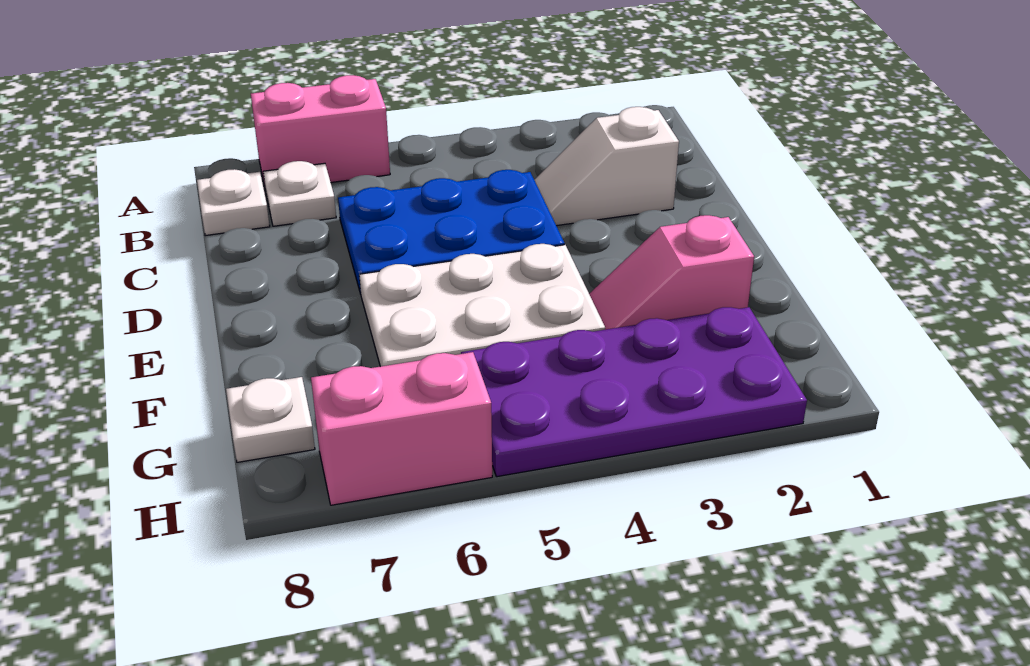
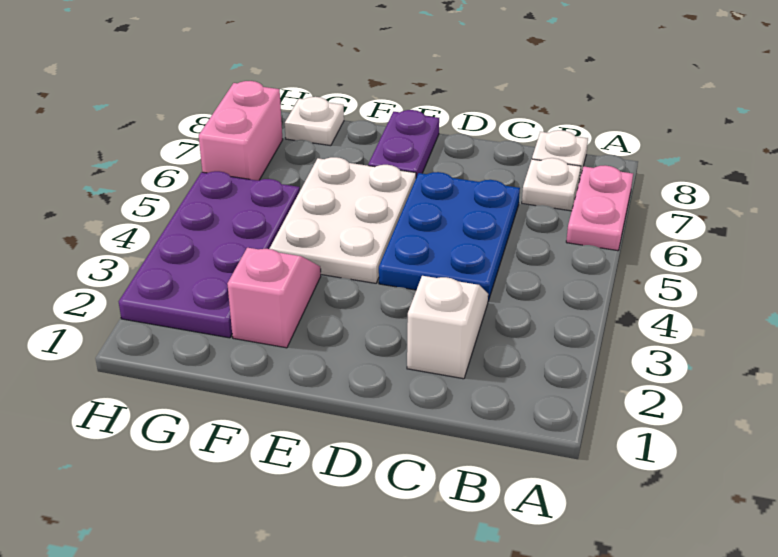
pink 1x2 brick [251,75,390,186] -> pink 1x2 plate [566,165,633,251]
none -> purple 1x2 plate [368,110,439,177]

